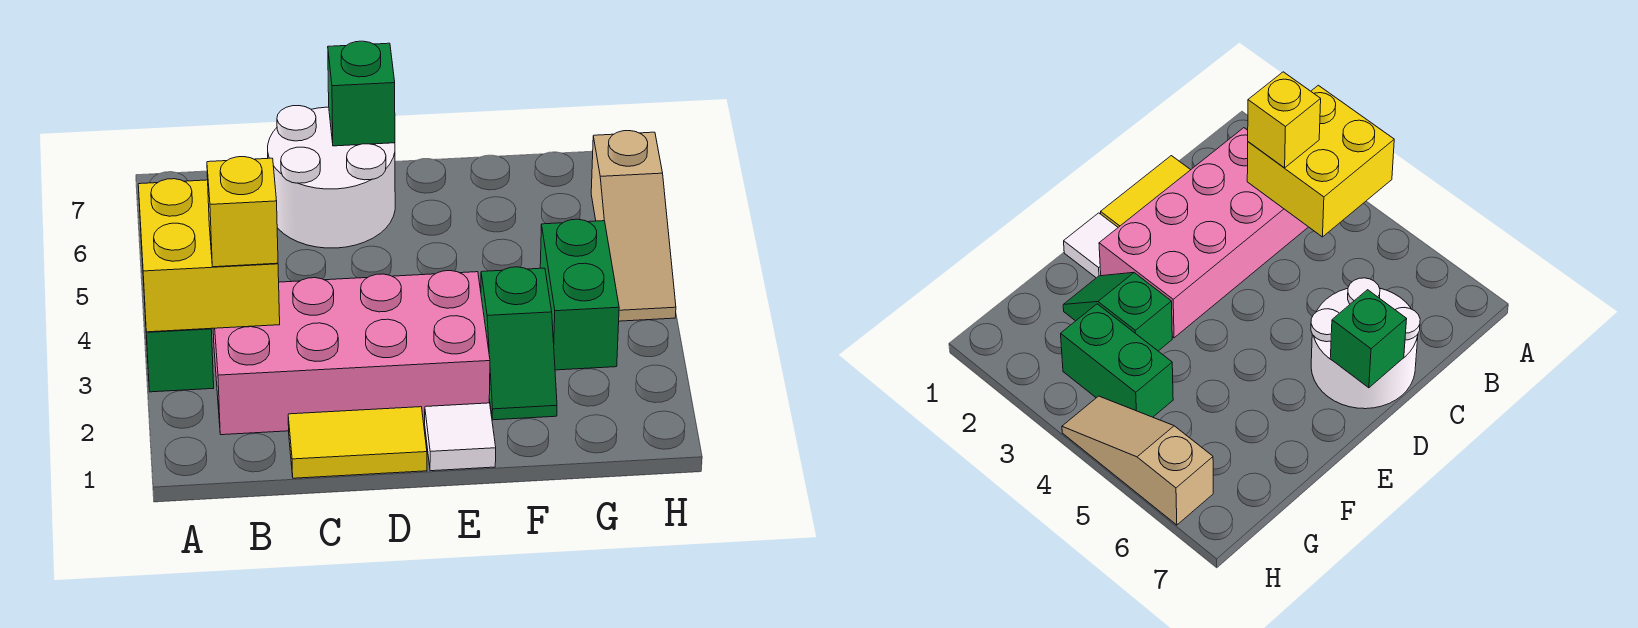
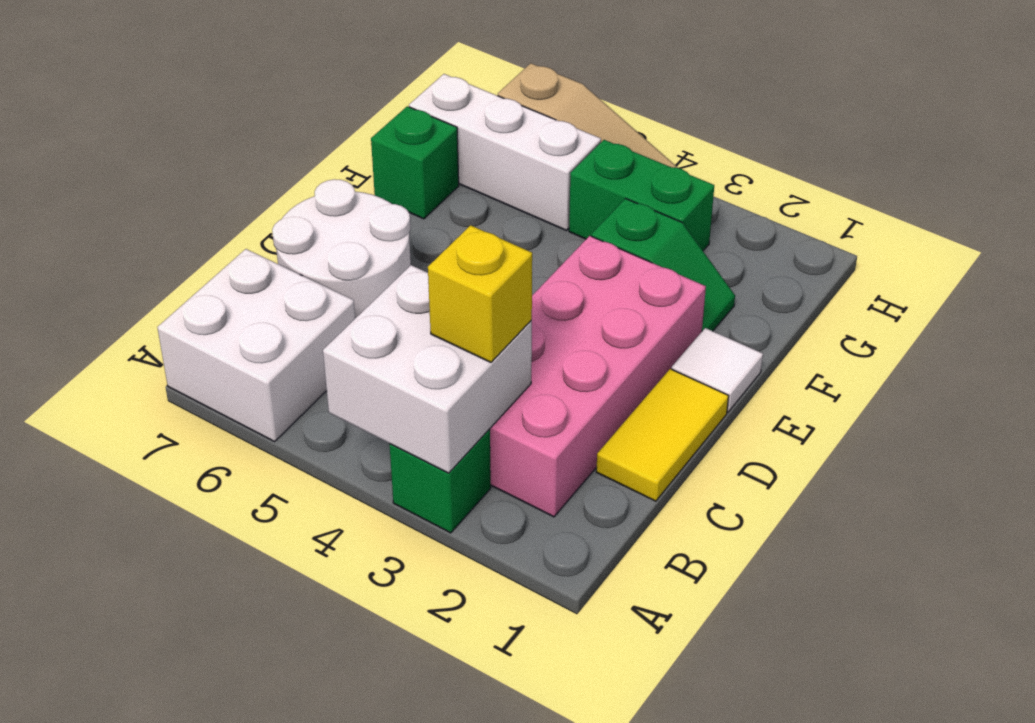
yellow 2x2 brick [138,179,280,332] -> white 2x2 brick [323,265,532,473]
none -> white 2x2 brick [157,249,355,442]
green 1x1 brick [328,41,395,146] -> green 1x1 brick moved to [371,106,459,219]
none -> white 1x3 brick [409,74,601,230]

